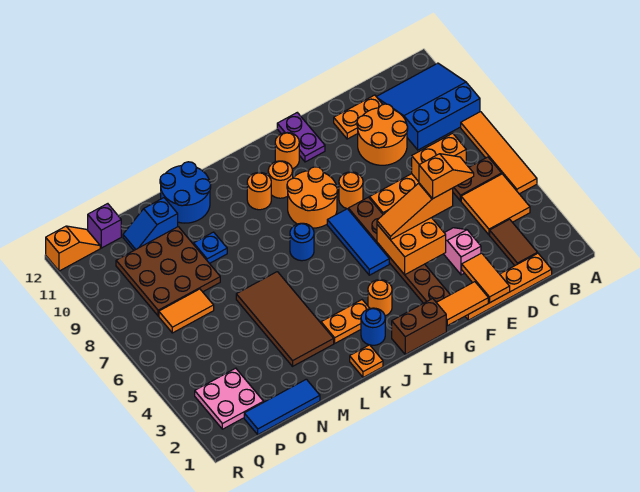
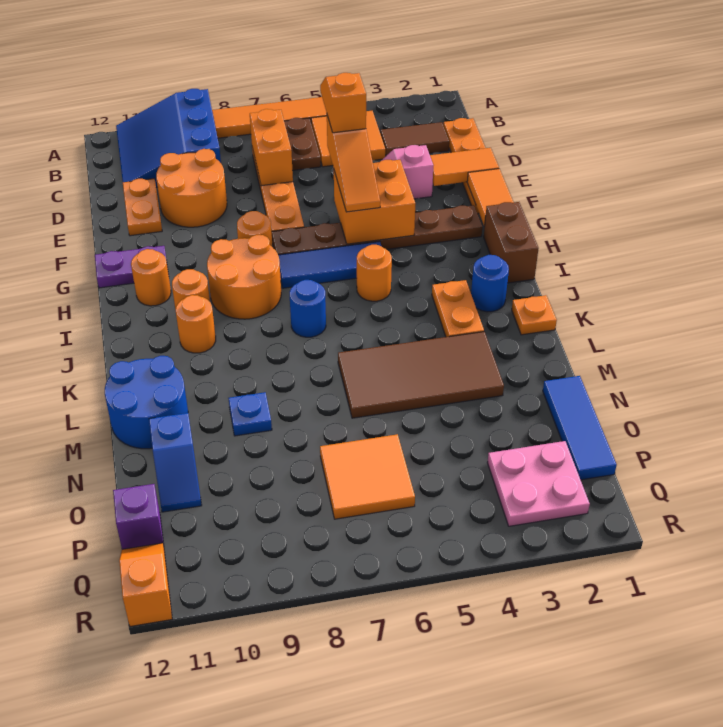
orange 1x1 round brick [368,280,392,316] -> orange 1x1 round brick moved to [357,245,392,301]
brown 3x3 plate [116,227,220,316] -> none
orange 1x2 tile [159,289,214,333] -> orange 2x2 tile [320,434,415,519]

